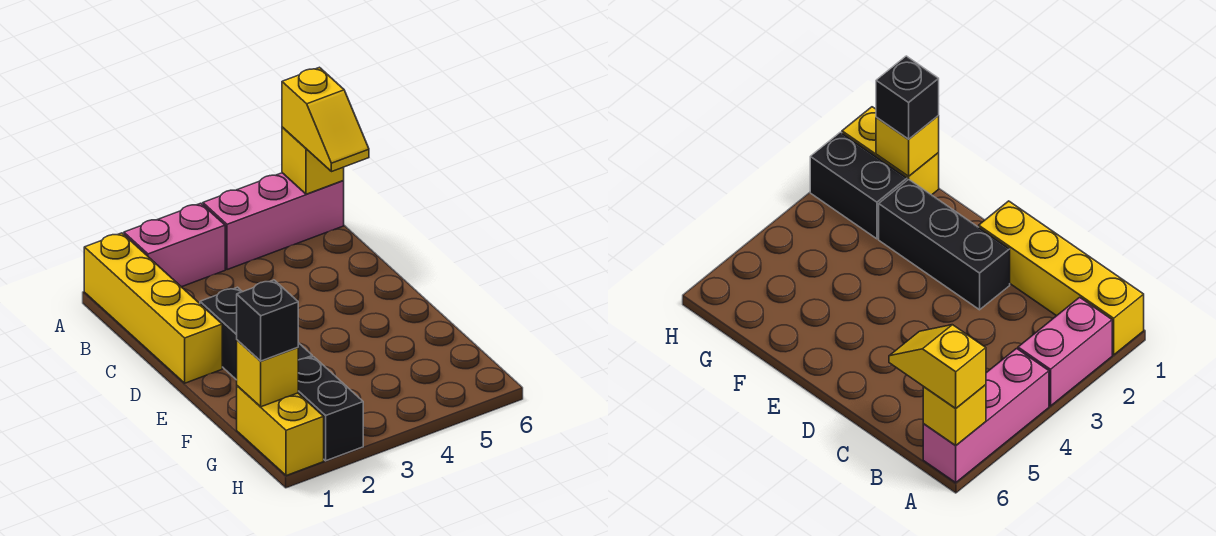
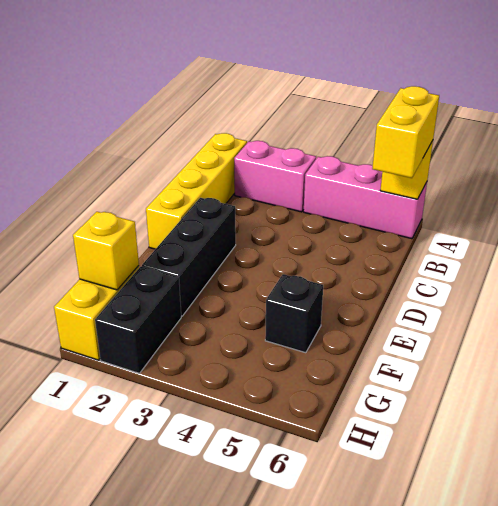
yellow 1x2 slope [282,67,369,172] -> yellow 1x2 brick [372,86,439,178]
black 1x1 brick [237,280,298,361] -> black 1x1 brick moved to [265,274,323,353]

